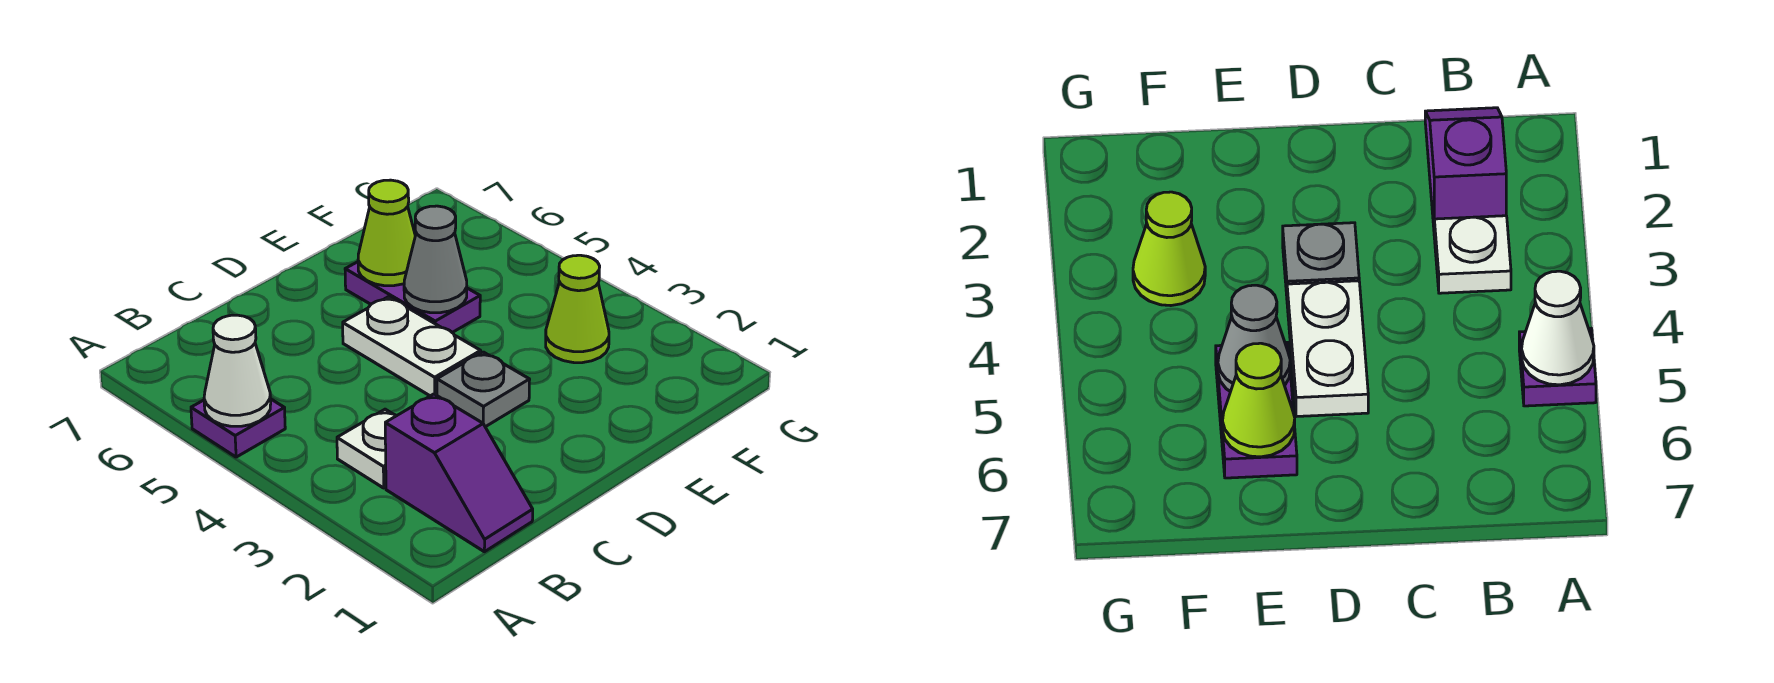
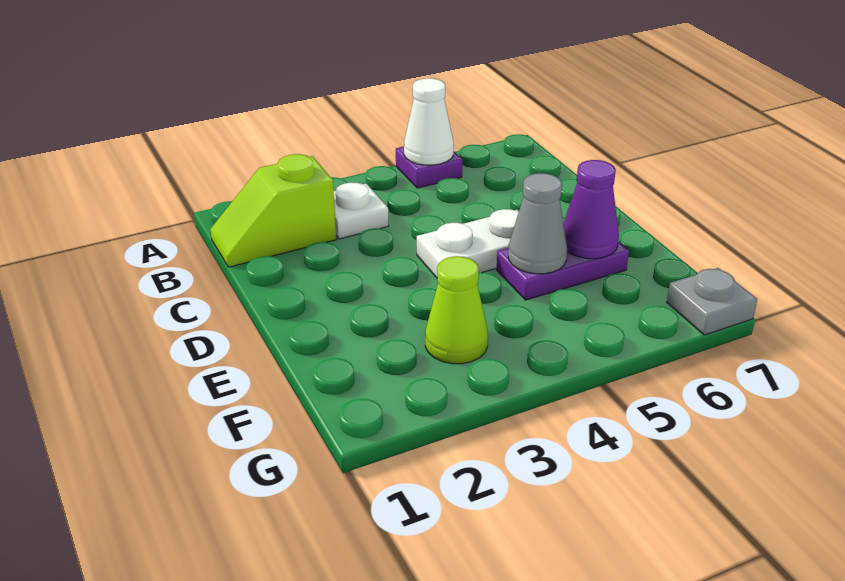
purple 1x2 slope [385,394,533,552] -> lime 1x2 slope [210,154,336,267]
grey 1x1 plate [437,352,530,427] -> grey 1x1 plate moved to [667,268,757,335]
lime 1x1 cone [358,180,415,286] -> purple 1x1 cone [563,160,619,259]

